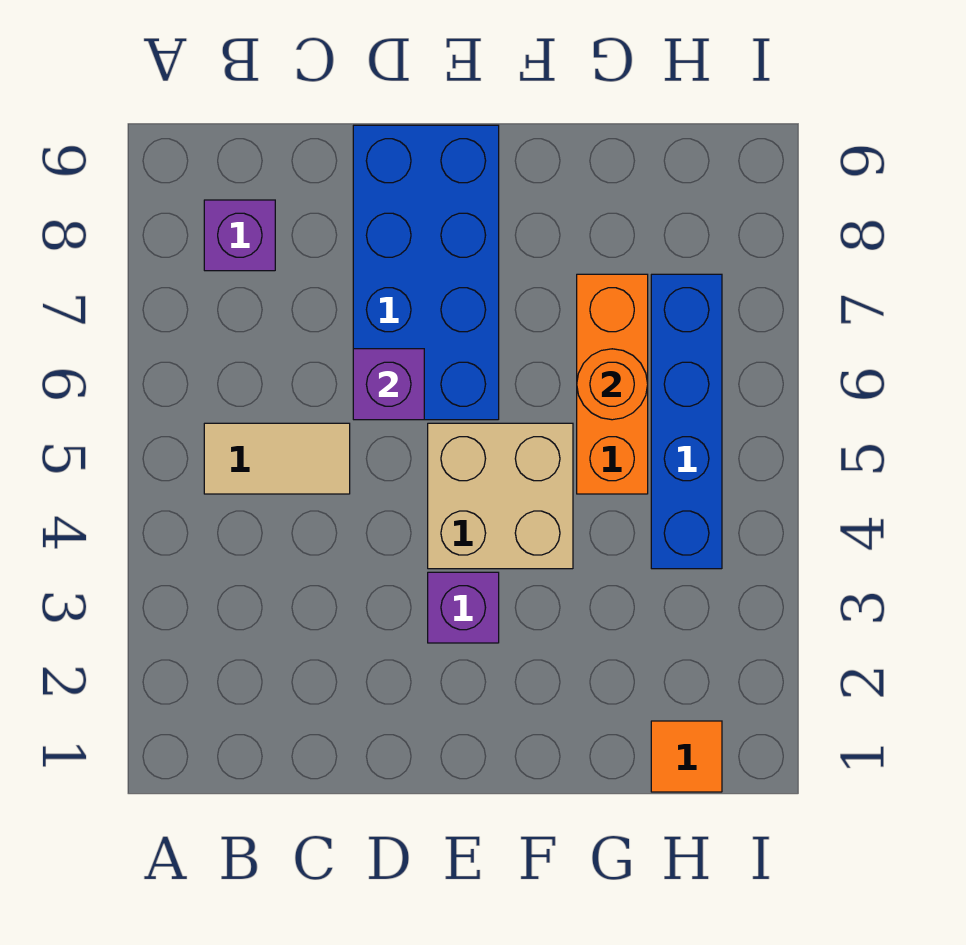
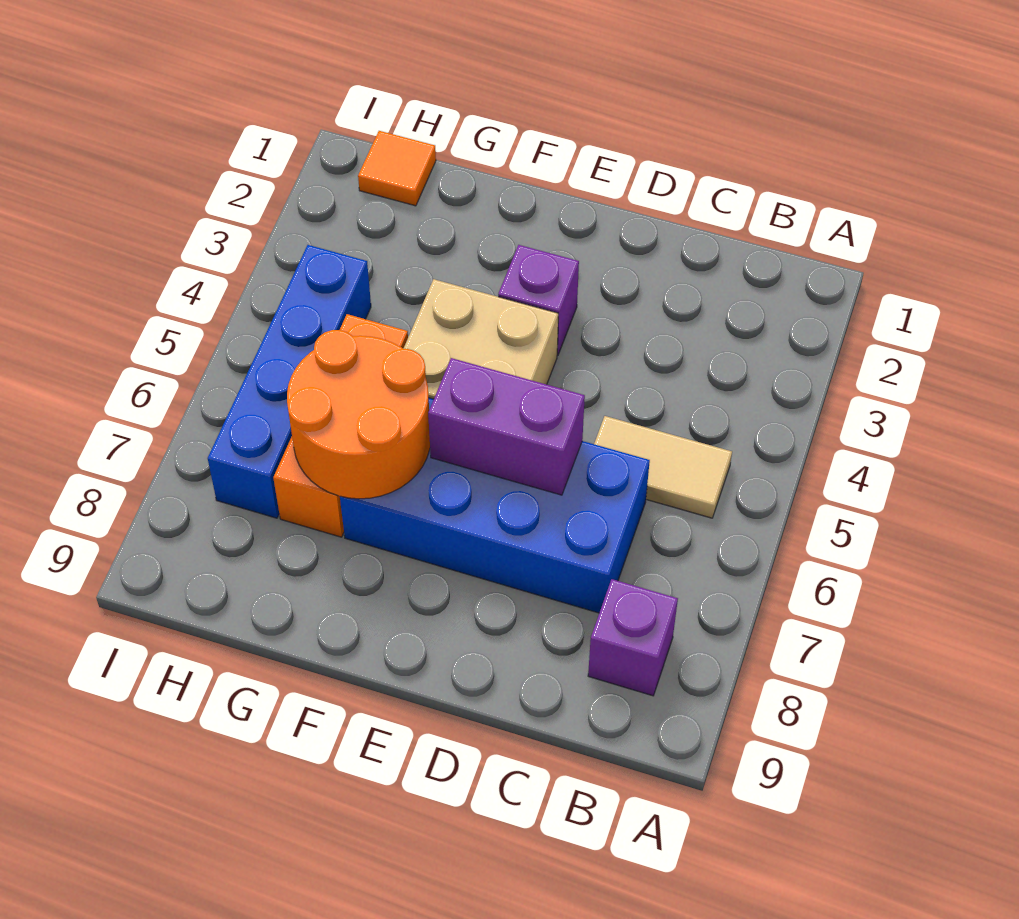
blue 2x4 brick [353,125,499,420] -> blue 2x4 brick turned to [340,398,650,613]
purple 1x1 brick [353,349,424,420] -> purple 1x2 brick [428,358,585,495]
orange 1x1 round brick [577,349,648,420] -> orange 2x2 round brick [287,330,430,499]

